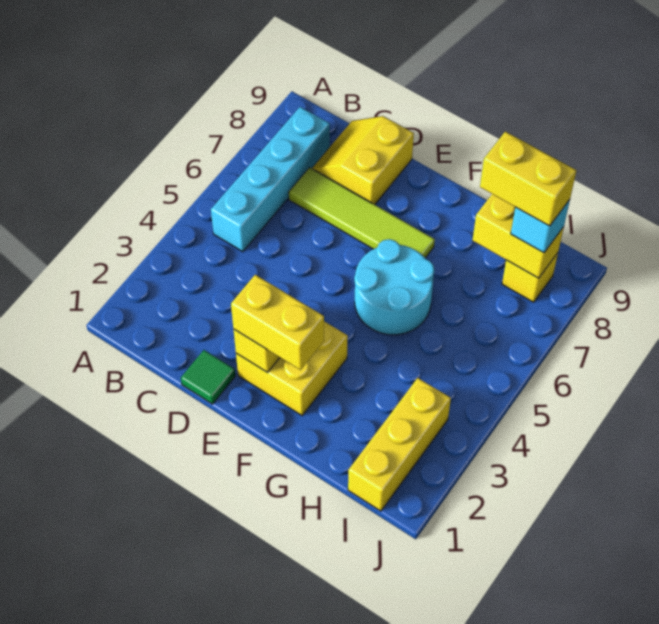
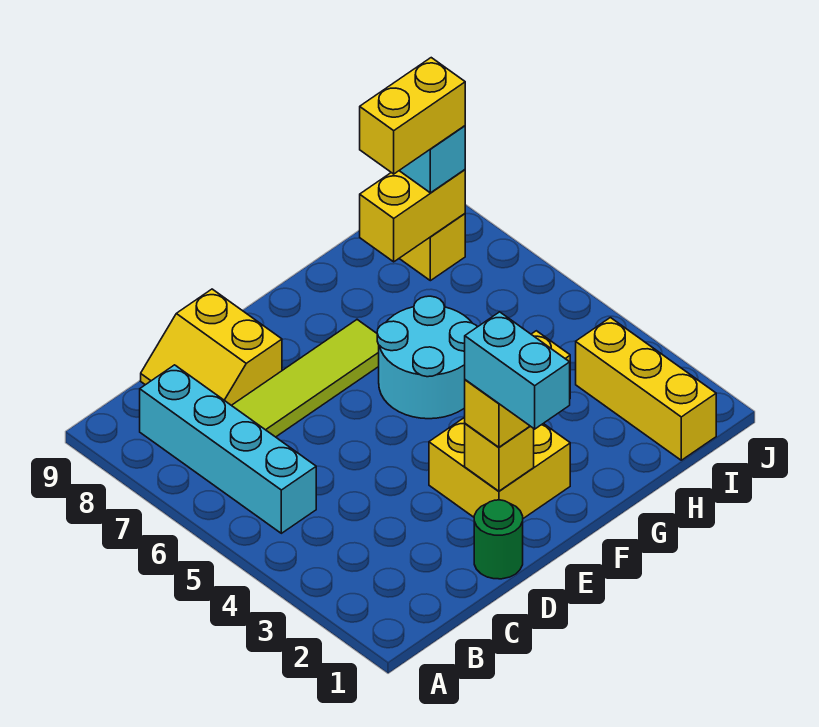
green 1x1 tile [181,350,235,404] -> green 1x1 round brick [474,500,523,579]
none -> cyan 1x2 brick [465,312,570,429]

